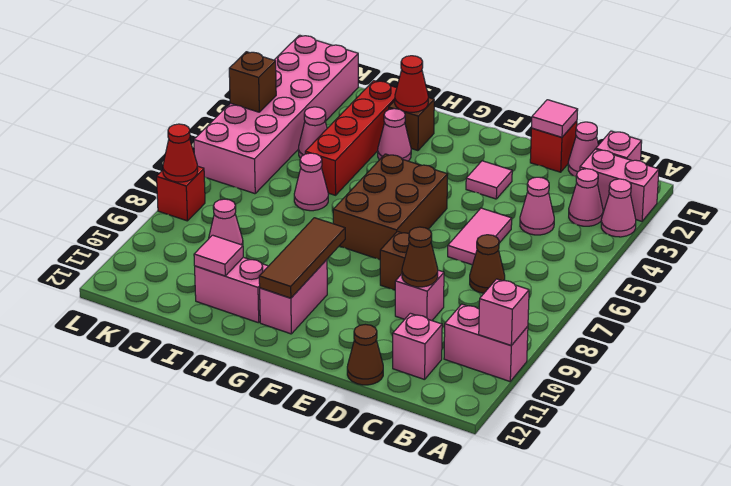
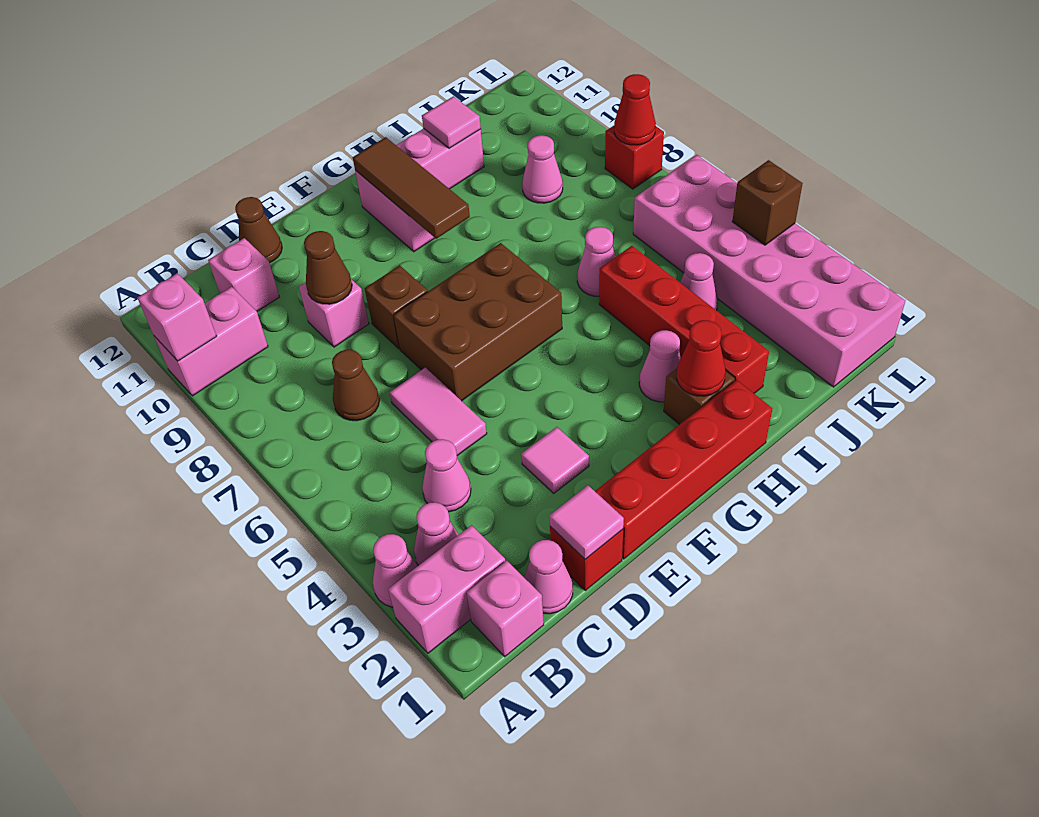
none -> red 1x4 brick [595,380,772,559]
brown 2x3 brick [333,154,448,259] -> brown 2x3 brick turned to [393,243,562,401]

